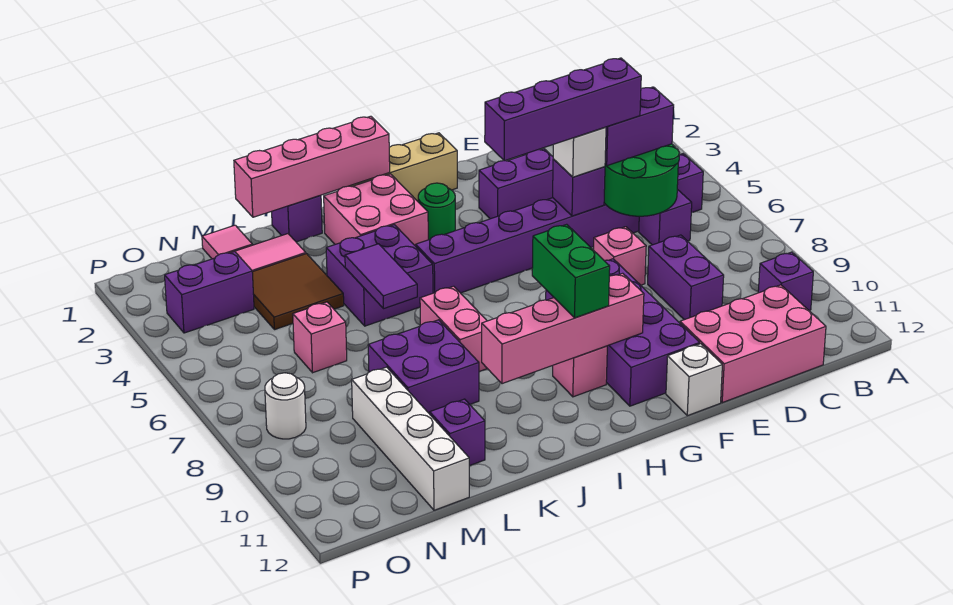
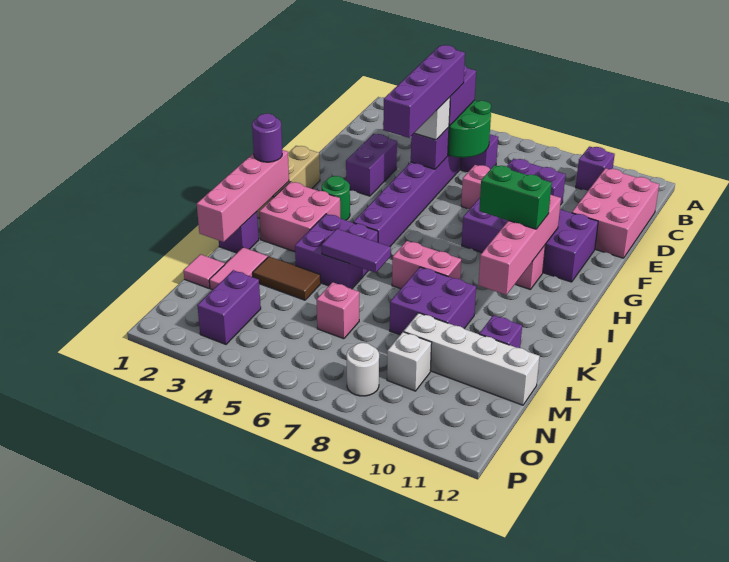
white 1x1 brick [666,344,722,416] -> white 1x1 brick moved to [387,332,432,391]
none -> purple 1x1 round brick [252,114,282,162]
brown 2x2 tile [252,254,344,330] -> brown 1x2 tile [253,257,321,300]

